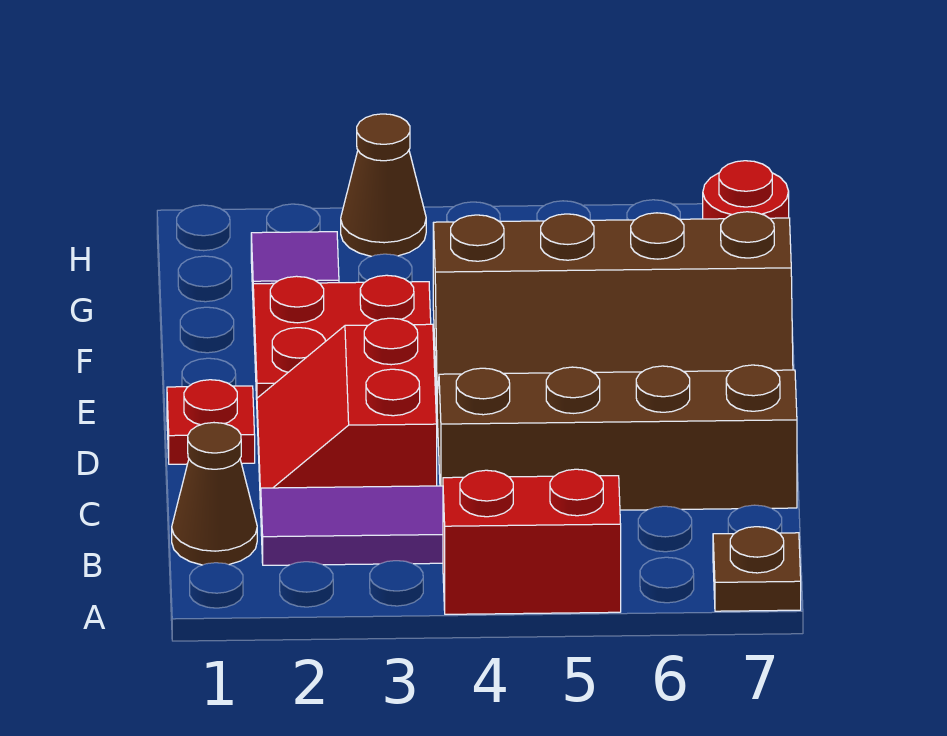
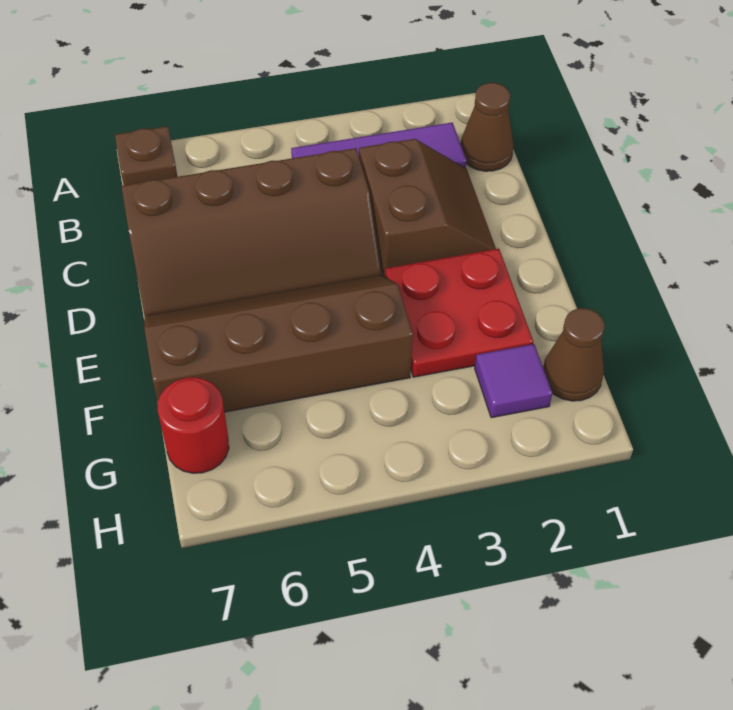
red 1x2 brick [443,469,621,614] -> none
red 2x2 slope [257,318,437,508] -> brown 2x2 slope [359,139,496,276]
red 1x1 plate [167,380,255,464] -> none
brown 1x1 cone [341,114,426,256] -> brown 1x1 cone moved to [543,308,605,401]

